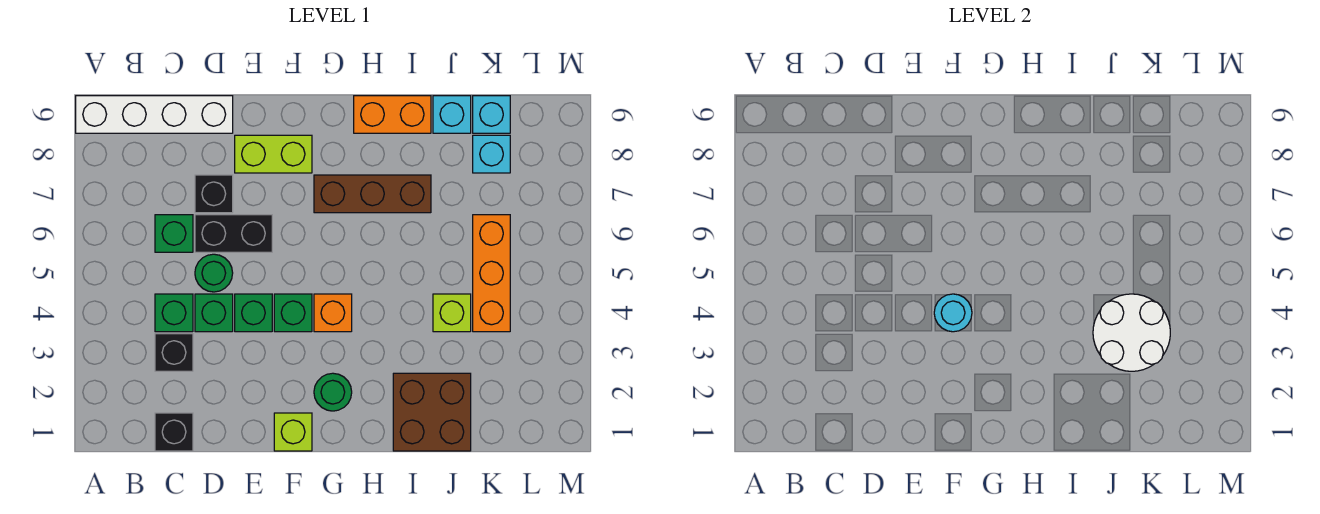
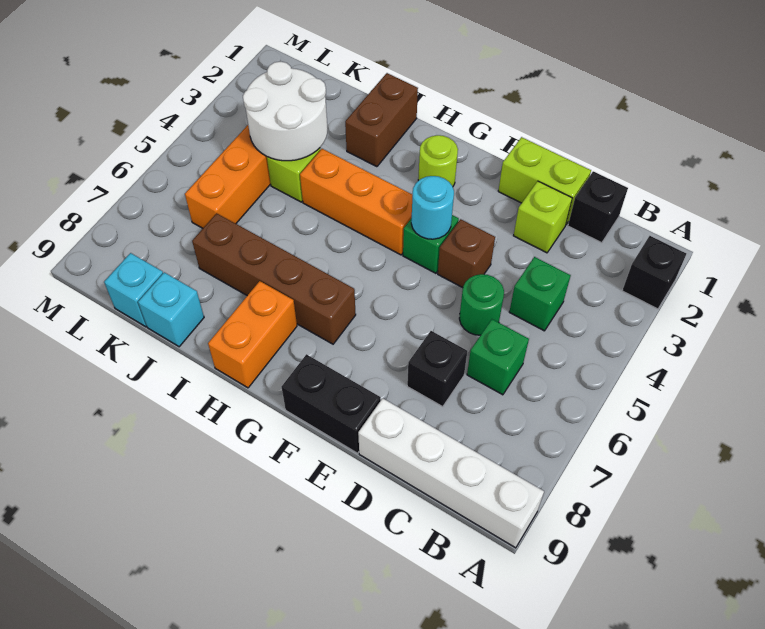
black 1x1 brick [155,334,193,371] -> black 1x1 brick moved to [622,236,686,309]
green 1x1 brick [195,294,233,332] -> none
black 1x2 brick [195,215,272,252] -> black 1x2 brick moved to [281,354,381,453]
green 1x1 brick [235,294,272,332] -> brown 1x1 brick [438,219,495,288]
lime 1x2 brick [235,135,312,173] -> lime 1x2 brick moved to [498,137,591,224]
lime 1x1 brick [274,413,312,451] -> lime 1x1 brick moved to [514,181,572,253]
green 1x1 round brick [314,373,352,411] -> lime 1x1 round brick [418,135,458,186]
orange 1x1 brick [314,294,352,332] -> orange 1x3 brick [300,149,412,255]
brown 1x3 brick [314,175,431,213] -> brown 1x4 brick [192,213,356,344]
orange 1x2 brick [354,96,431,133] -> orange 1x2 brick turned to [208,281,297,388]
brown 2x2 brick [393,373,471,451] -> brown 1x2 brick [345,73,418,167]
cyan 1x1 brick [473,135,510,173] -> none

